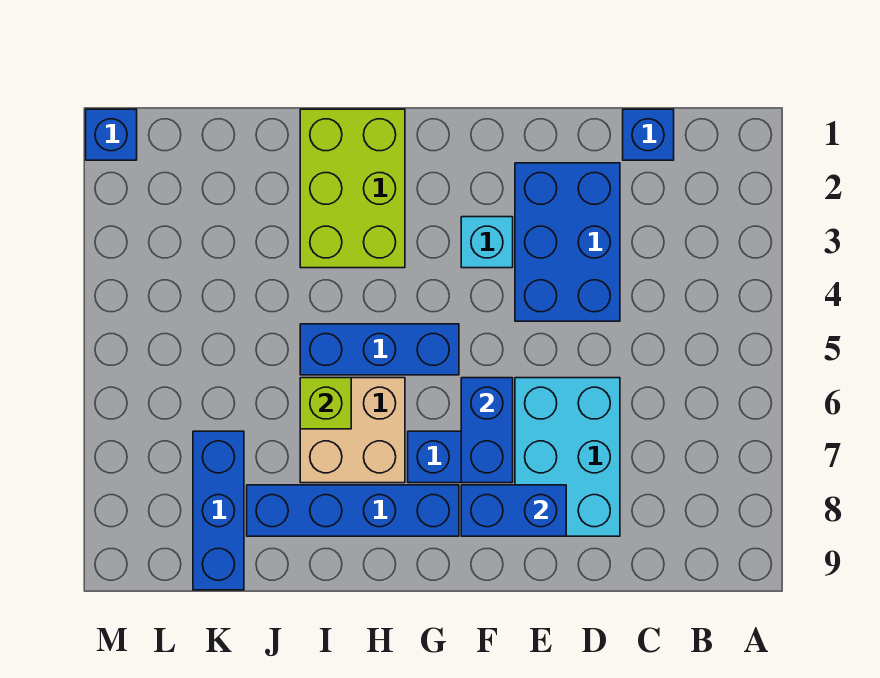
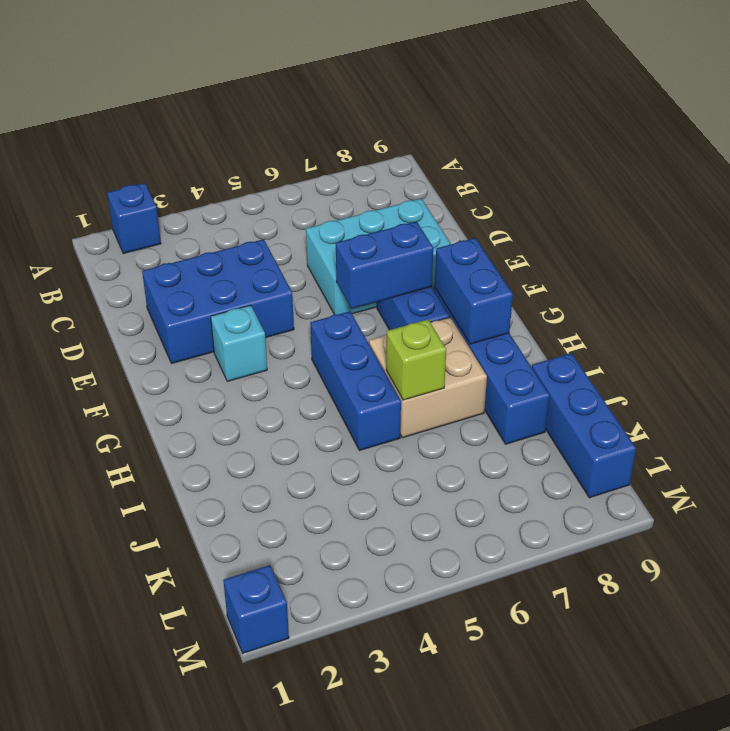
blue 1x1 brick [623,109,674,160] -> blue 1x1 brick moved to [107,183,161,254]
blue 1x2 brick [461,485,566,536] -> blue 1x2 brick moved to [435,238,513,344]
lime 2x3 brick [300,109,405,268] -> none
blue 1x3 brick [193,431,244,590] -> blue 1x3 brick turned to [532,353,636,498]

